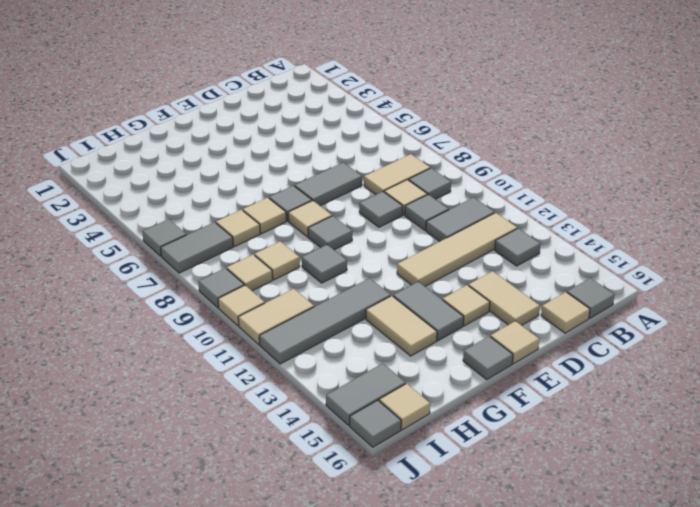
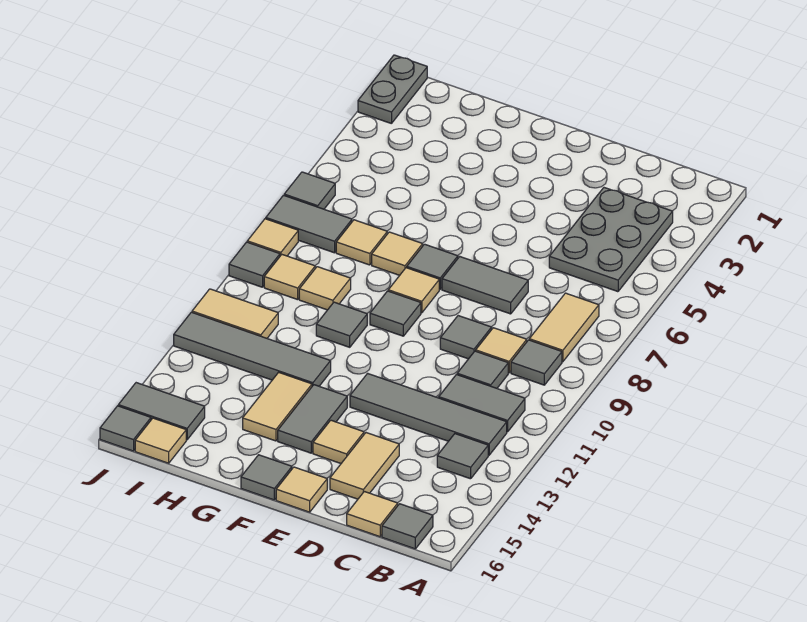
none -> grey 2x3 plate [549,188,673,292]
tan 1x2 tile [364,154,430,195] -> tan 1x2 tile turned to [529,293,599,362]
tan 1x4 tile [397,213,517,286] -> grey 1x4 tile [350,373,507,455]
none -> grey 1x2 plate [358,55,427,124]
tan 1x1 tile [218,285,265,326] -> tan 1x1 tile moved to [247,219,298,256]

